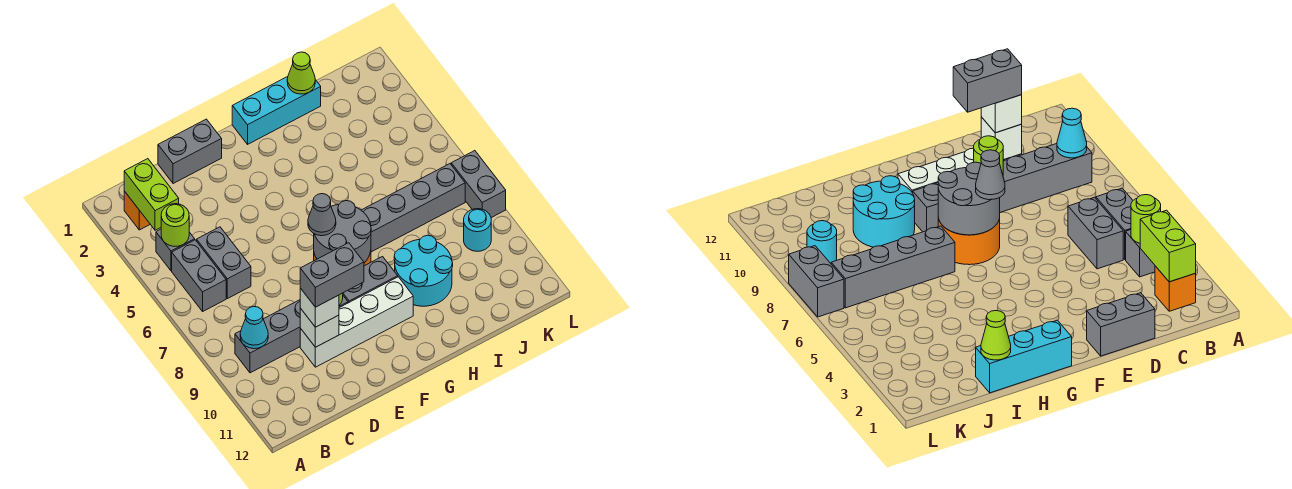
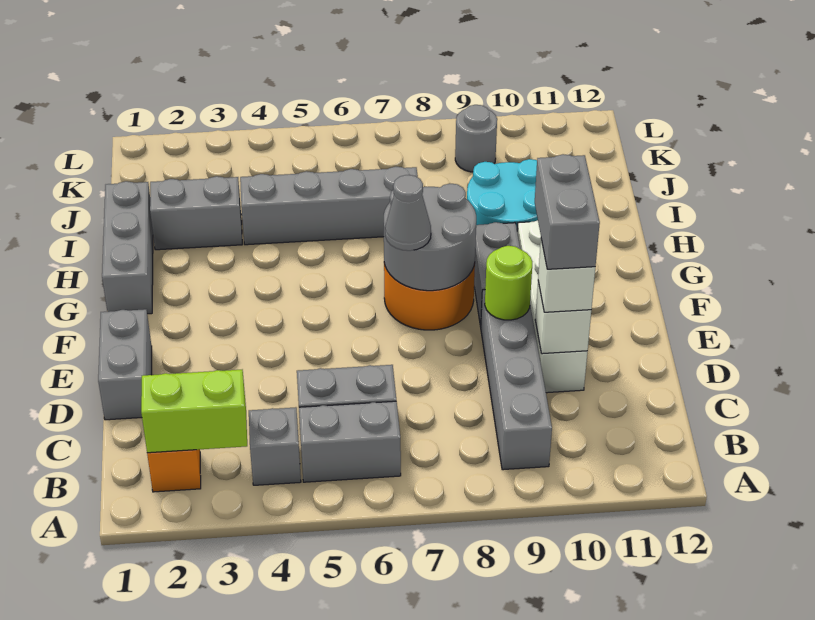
lime 1x1 round brick [161,204,189,246] -> none
cyan 1x1 cone [240,307,268,349] -> none
cyan 1x3 brick [232,77,321,144] -> grey 1x3 brick [102,181,153,314]
grey 1x4 brick [361,164,465,252] -> grey 1x4 brick turned to [240,167,418,245]
lime 1x1 cone [287,52,315,94] -> none
cyan 1x1 round brick [464,209,491,251] -> grey 1x1 round brick [455,105,497,172]
grey 1x2 brick [451,151,506,218] -> grey 1x2 brick moved to [150,176,242,250]

